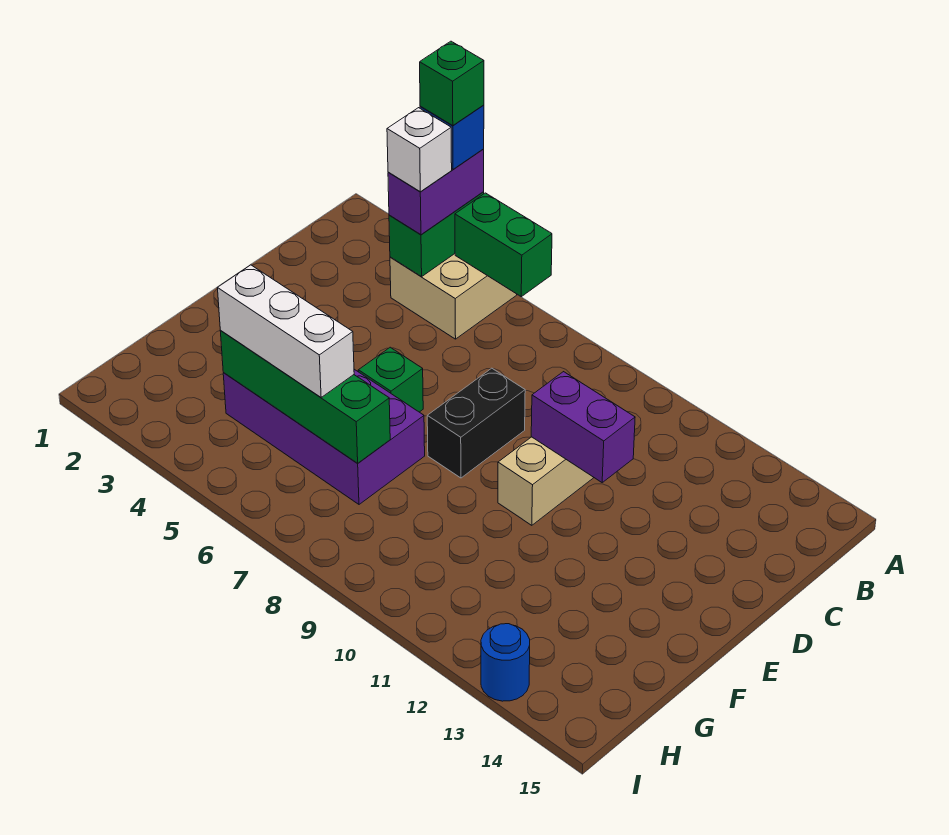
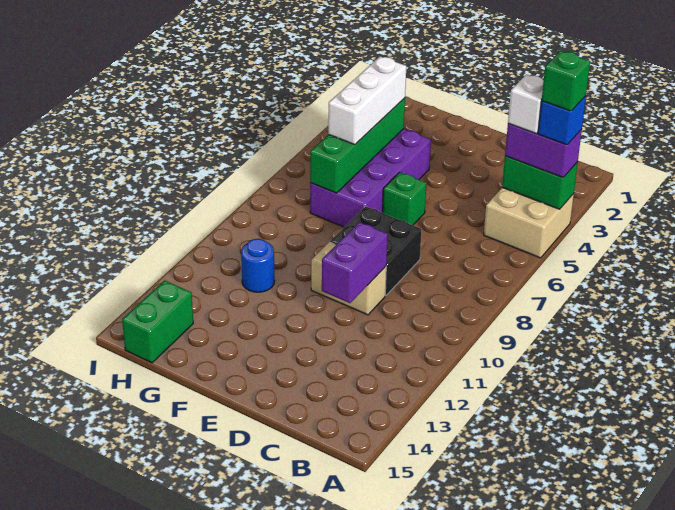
green 1x2 brick [455,193,552,297] -> green 1x2 brick moved to [122,280,193,363]
black 1x2 brick [427,368,525,478] -> black 2x2 brick [330,206,422,296]
blue 1x1 round brick [481,624,530,701] -> blue 1x1 round brick moved to [241,239,274,292]

